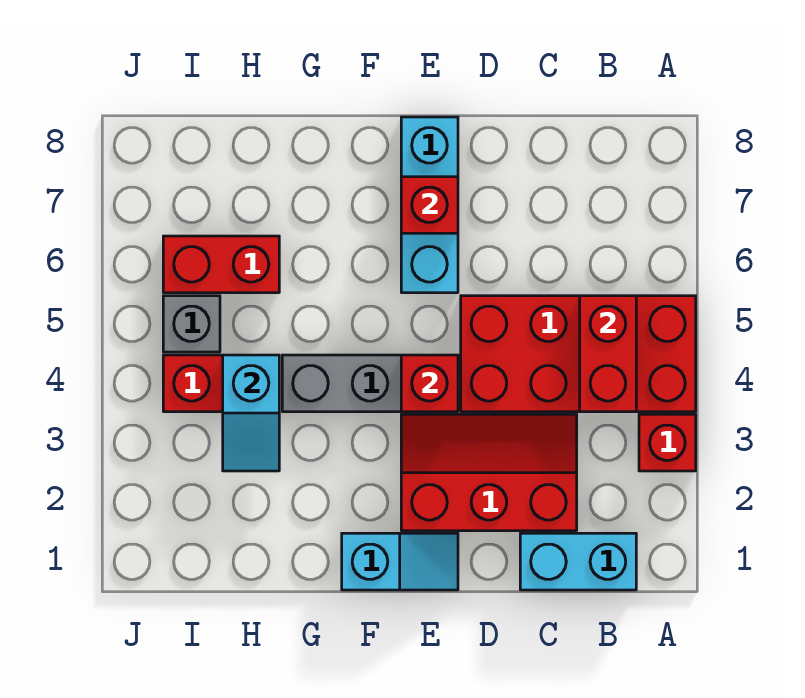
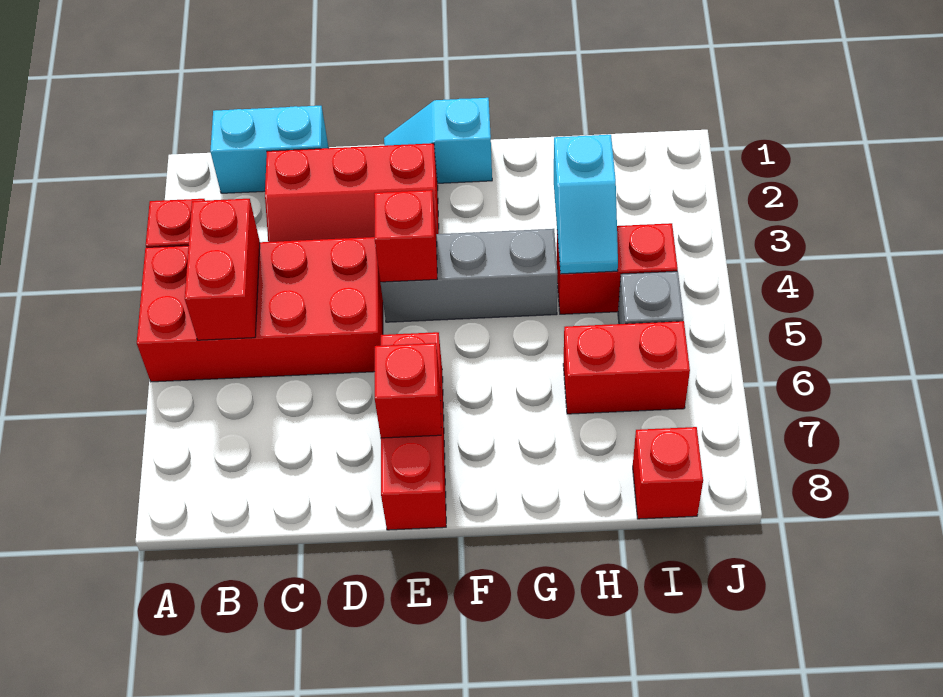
cyan 1x3 brick [401,117,458,293] -> red 1x3 brick [381,332,446,530]
cyan 1x2 slope [223,355,279,471] -> cyan 1x2 slope turned to [554,135,618,274]
none -> red 1x1 brick [633,427,703,519]

